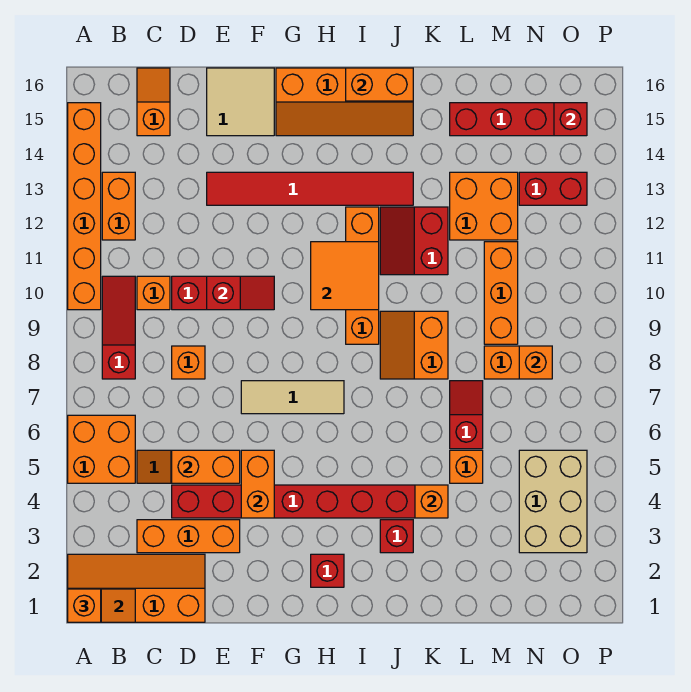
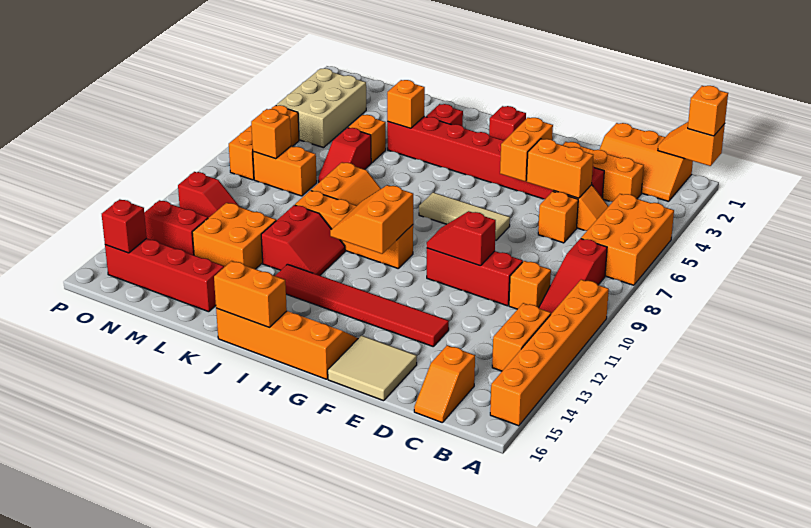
orange 2x4 slope [68,554,205,622] -> orange 2x3 slope [599,123,693,201]
orange 2x2 brick [68,415,135,483] -> orange 2x3 brick [581,194,674,285]
orange 1x1 brick [172,346,205,379] -> orange 1x1 brick moved to [538,191,578,243]
orange 2x2 tile [311,242,379,310] -> orange 2x2 slope [330,185,413,254]
orange 1x4 brick [346,207,379,344] -> orange 1x4 brick turned to [295,191,413,268]
orange 1x3 brick [484,242,518,344] -> orange 1x3 brick moved to [229,105,299,180]
none -> red 1x2 slope [178,172,240,218]

